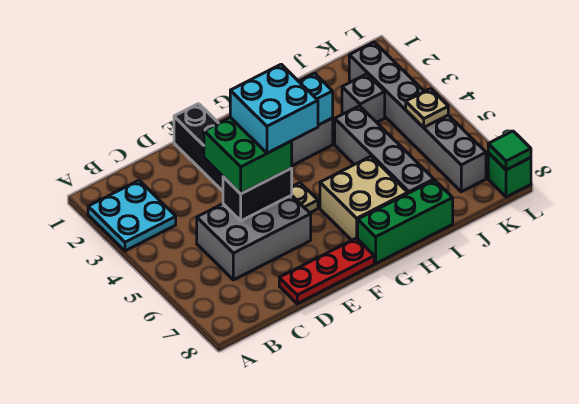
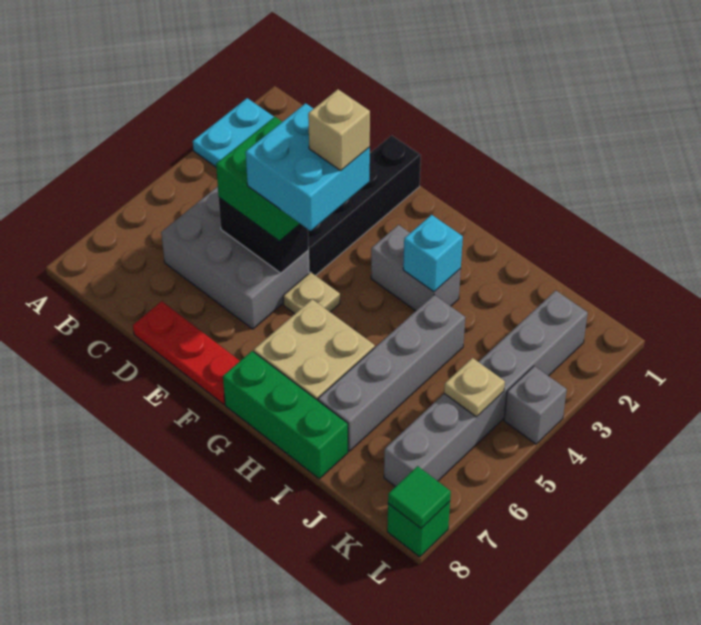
none -> tan 1x1 brick [308,89,370,170]
grey 1x1 brick [342,74,385,122] -> grey 1x1 brick moved to [504,366,567,444]

